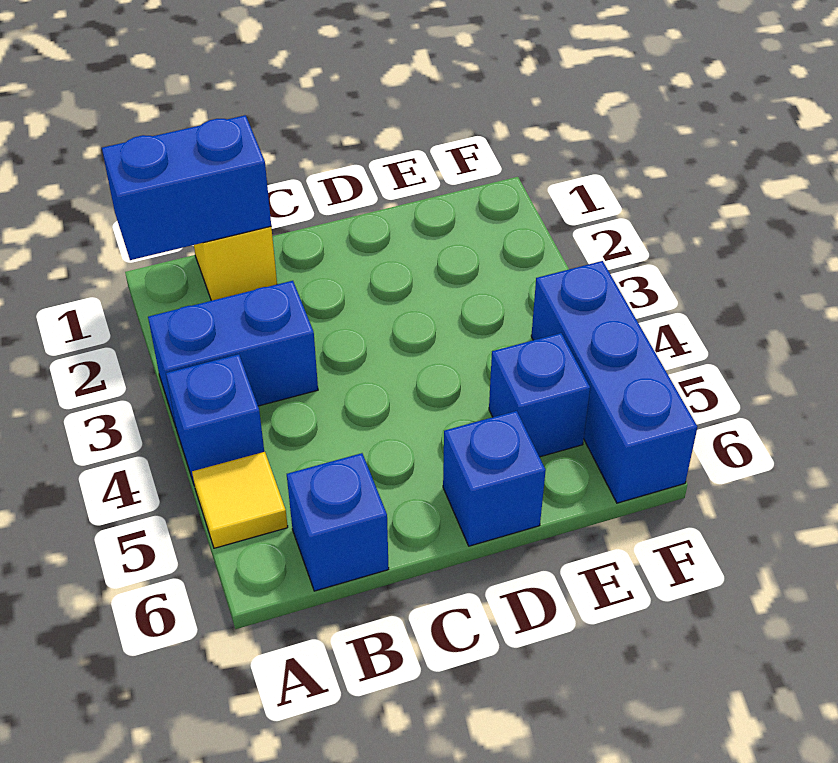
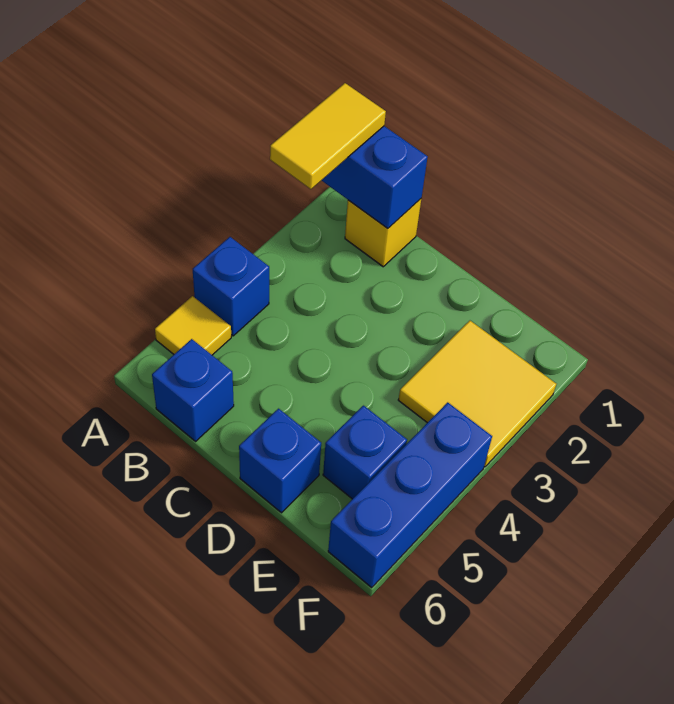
none -> yellow 1x2 tile [270,83,386,189]
blue 1x2 brick [148,281,318,426] -> none
none -> yellow 2x2 tile [398,321,556,467]

